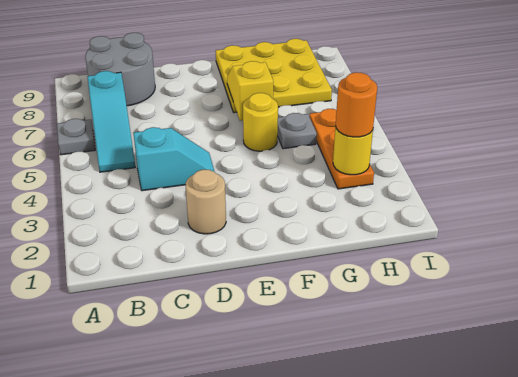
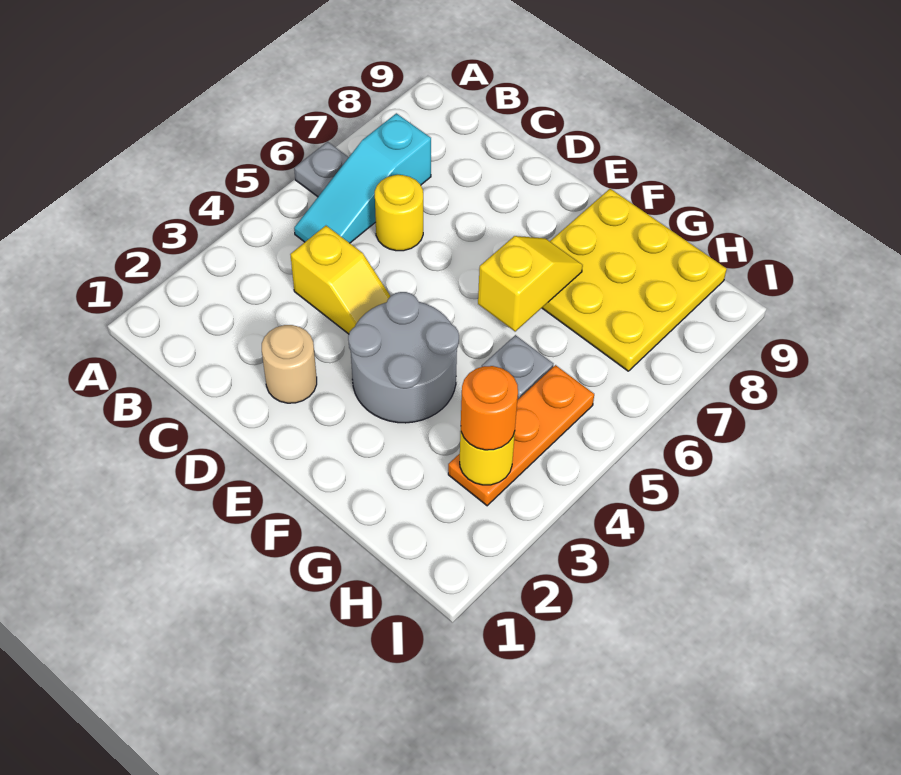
grey 2x2 round brick [85,33,155,106] -> grey 2x2 round brick moved to [348,292,459,423]
cyan 1x2 slope [134,127,215,191] -> yellow 1x2 slope [290,226,390,334]
yellow 1x1 round brick [243,93,278,151] -> yellow 1x1 round brick moved to [375,175,423,251]

